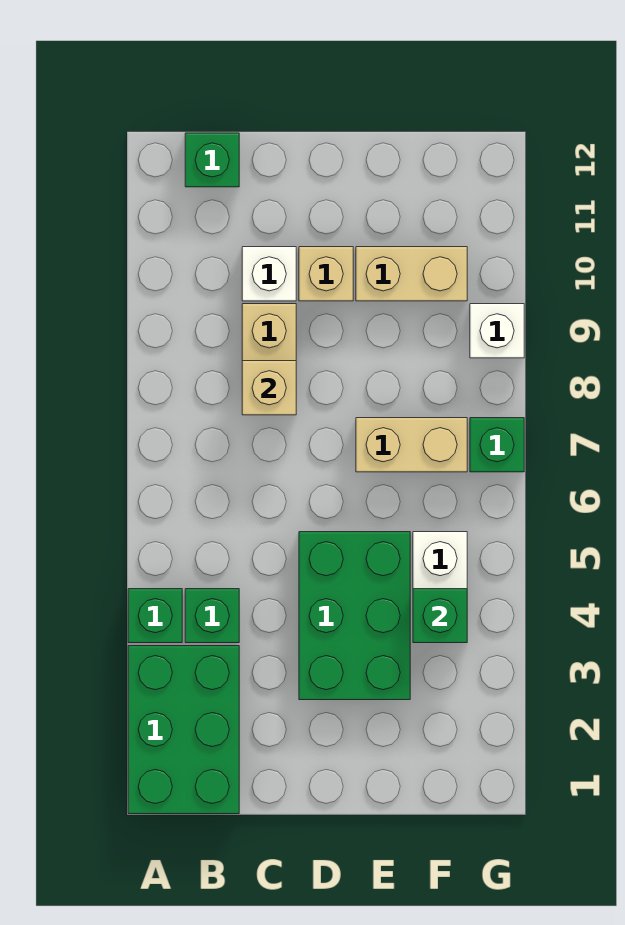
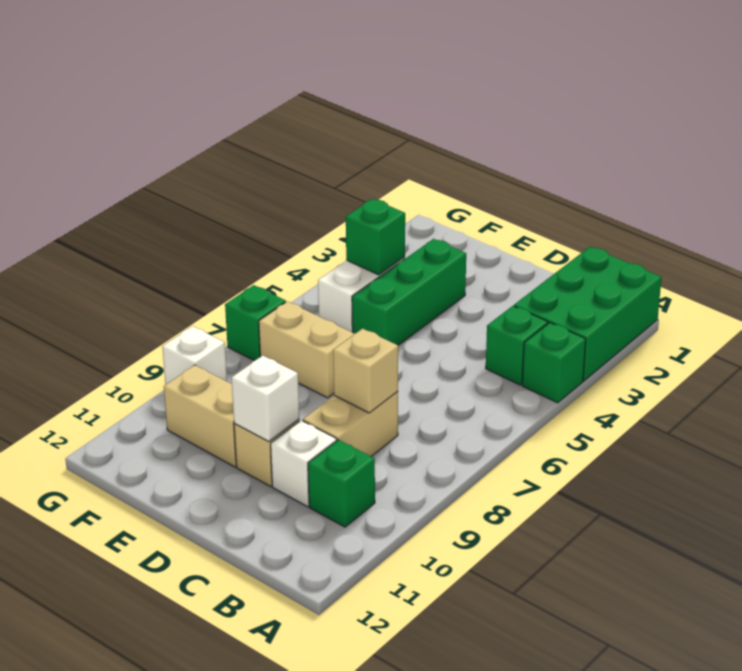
green 1x1 brick [185,133,239,187] -> green 1x1 brick moved to [308,440,375,527]
green 2x3 brick [299,532,410,700] -> green 1x3 brick [352,239,466,345]
none -> white 1x1 brick [231,356,299,442]

